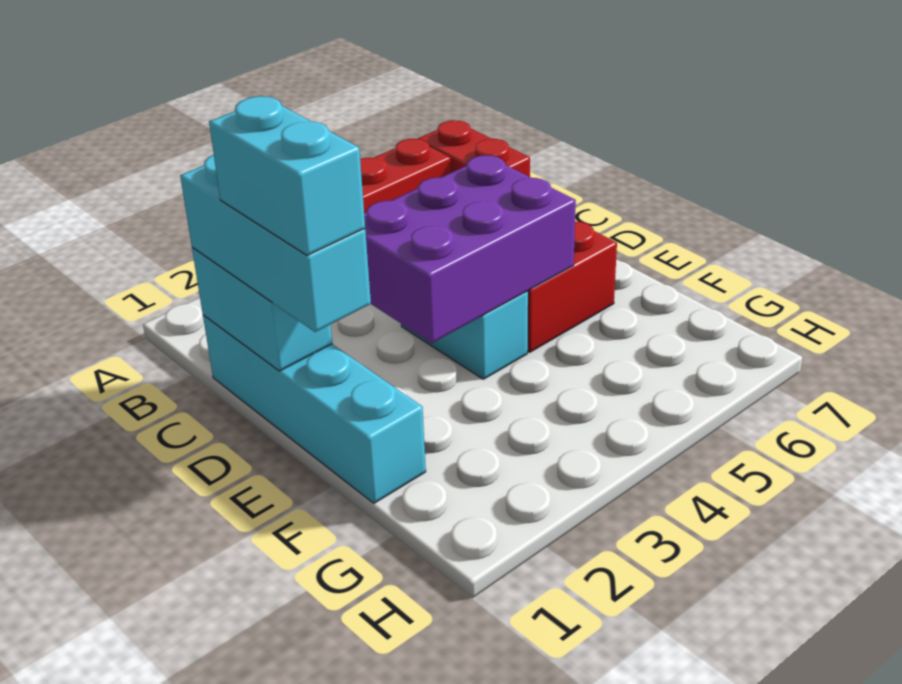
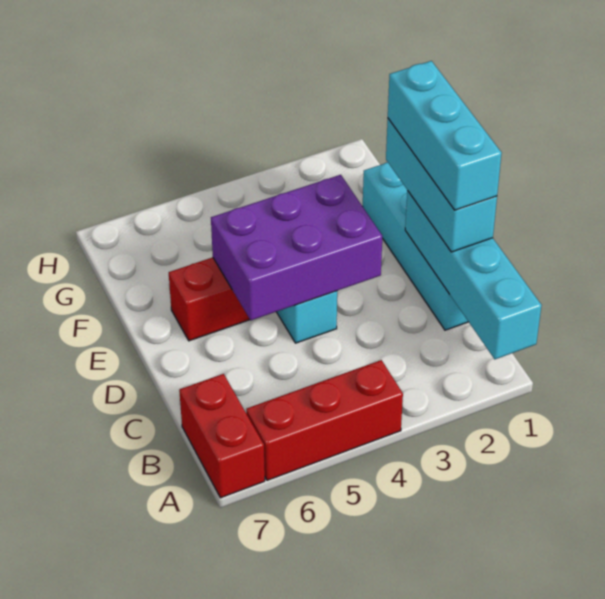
cyan 1x2 brick [192,247,332,371] -> cyan 1x4 brick [405,191,542,359]
cyan 1x2 brick [209,96,365,256] -> cyan 1x3 brick [388,61,502,210]

